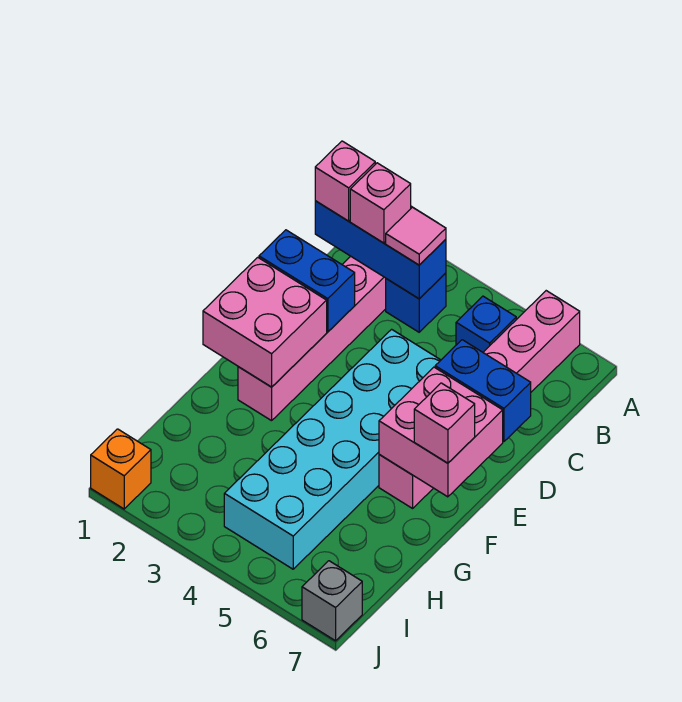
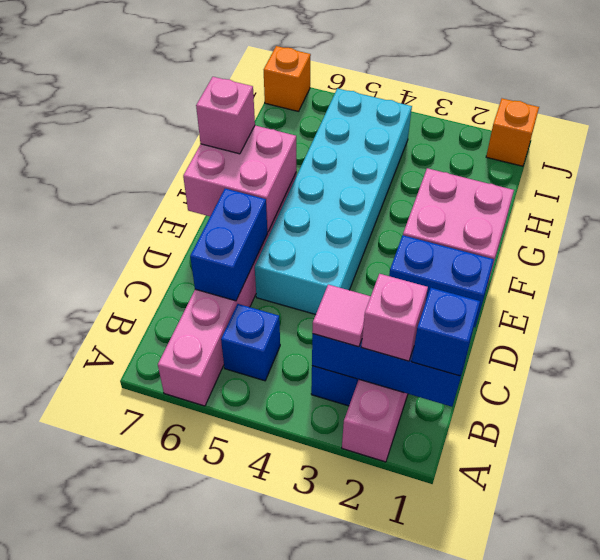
pink 1x1 brick [315,141,375,221] -> blue 1x1 brick [412,288,480,376]
blue 1x2 brick [435,340,531,442] -> blue 1x2 brick turned to [190,189,267,301]
grey 1x1 brick [302,561,362,641] -> orange 1x1 brick [264,46,311,111]

